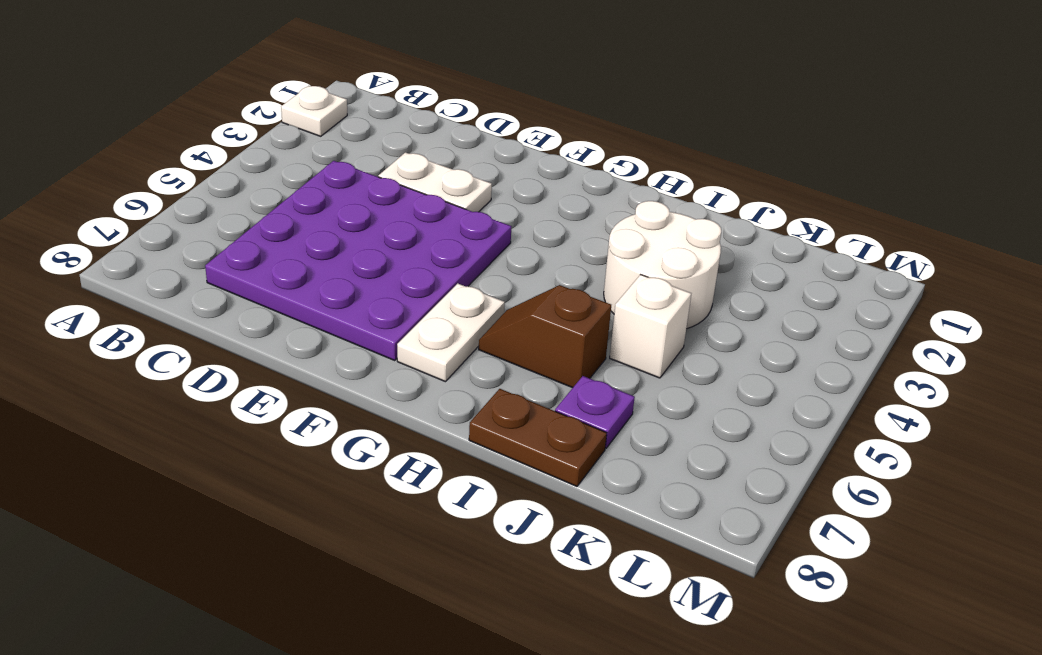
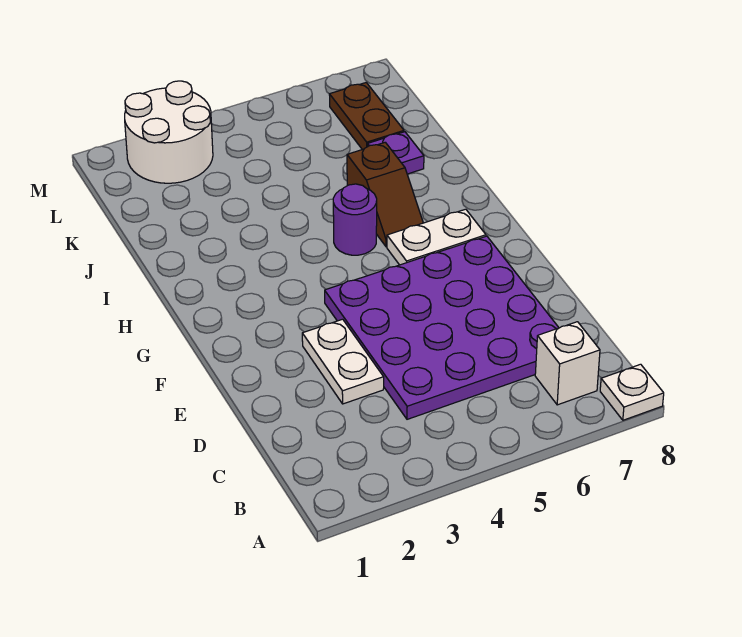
white 1x1 plate [281,86,347,136] -> white 1x1 plate moved to [600,364,664,420]
none -> purple 1x1 round brick [333,184,377,255]
white 2x2 round brick [604,201,721,329] -> white 2x2 round brick moved to [125,81,213,183]
brown 1x2 plate [469,389,607,486] -> brown 1x2 plate moved to [329,83,404,150]
white 1x1 brick [610,275,691,378] -> white 1x1 brick moved to [535,322,600,405]

